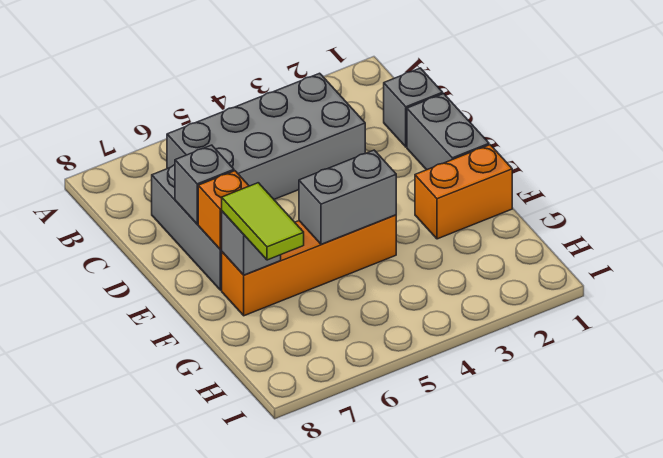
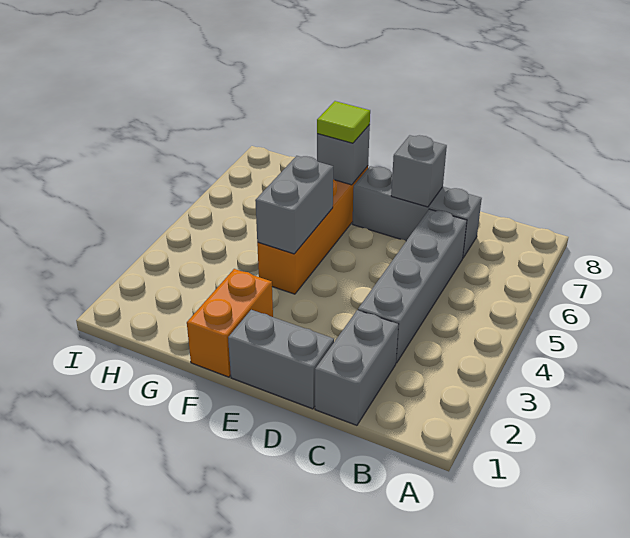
grey 2x4 brick [167,73,365,199] -> grey 1x4 brick [358,209,467,363]
grey 1x1 brick [384,68,443,147] -> grey 1x2 brick [315,310,398,425]
orange 1x1 brick [198,171,249,250] -> none
lime 1x2 tile [222,183,304,260] -> lime 1x1 tile [317,101,370,143]

